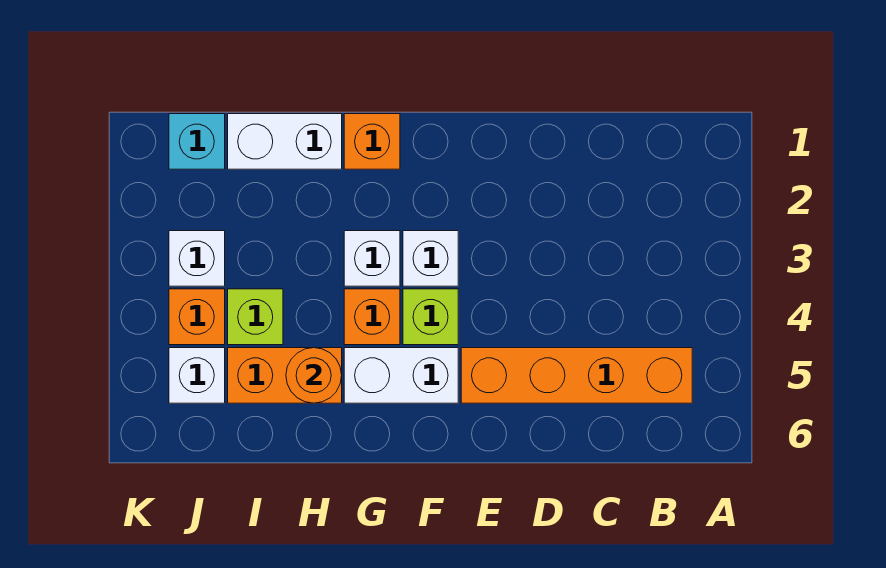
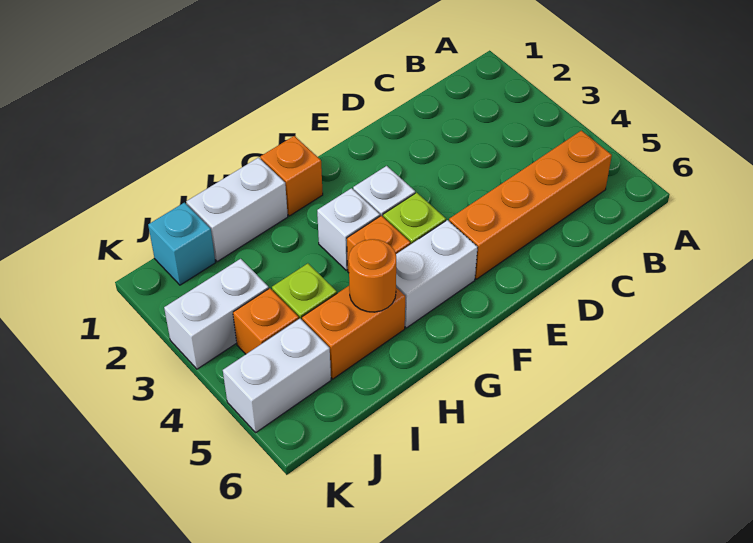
white 1x1 brick [169,231,225,286] -> white 1x2 brick [164,259,269,369]
white 1x1 brick [169,348,225,403] -> white 1x2 brick [223,319,331,432]

